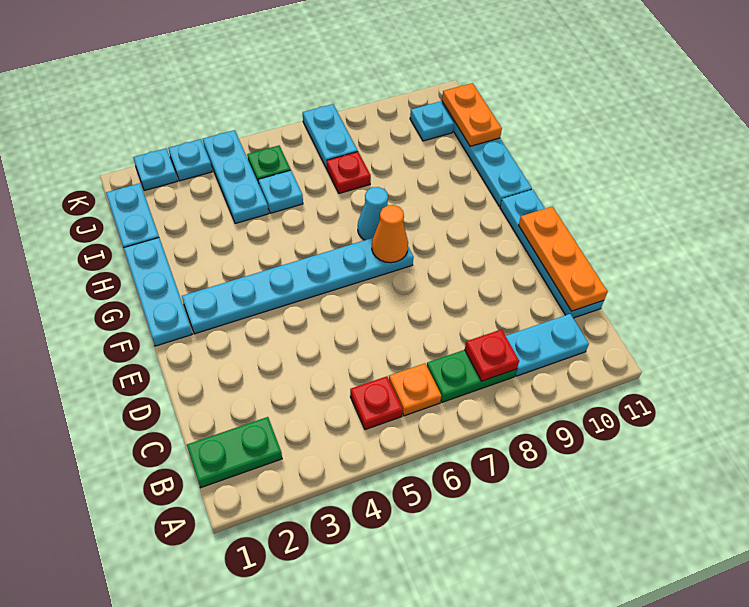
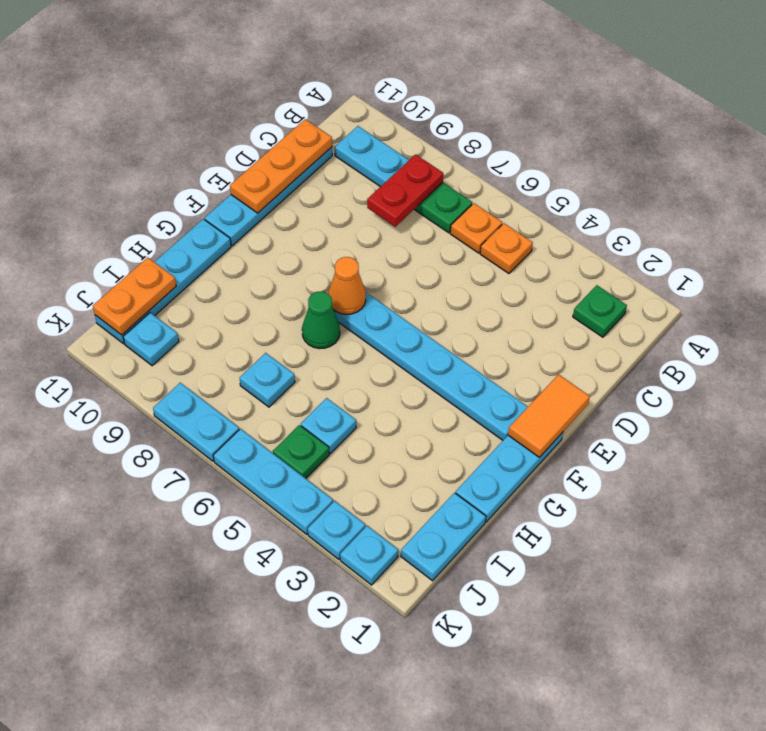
green 1x2 plate [187,417,282,488] -> green 1x1 plate [573,285,627,337]
red 1x1 plate [350,376,403,430] -> orange 1x1 plate [480,223,533,274]
red 1x1 plate [465,329,519,381] -> red 1x2 plate [367,155,443,227]
none -> orange 1x2 tile [508,375,590,457]
cyan 1x1 cone [358,187,388,240] -> green 1x1 cone [302,291,340,349]
cyan 1x3 plate [203,130,269,224] -> cyan 1x3 plate turned to [213,429,333,534]
red 1x1 plate [327,152,371,193] -> cyan 1x1 plate [240,353,295,407]
cyan 1x2 plate [303,104,358,168] -> cyan 1x2 plate turned to [153,383,239,461]

